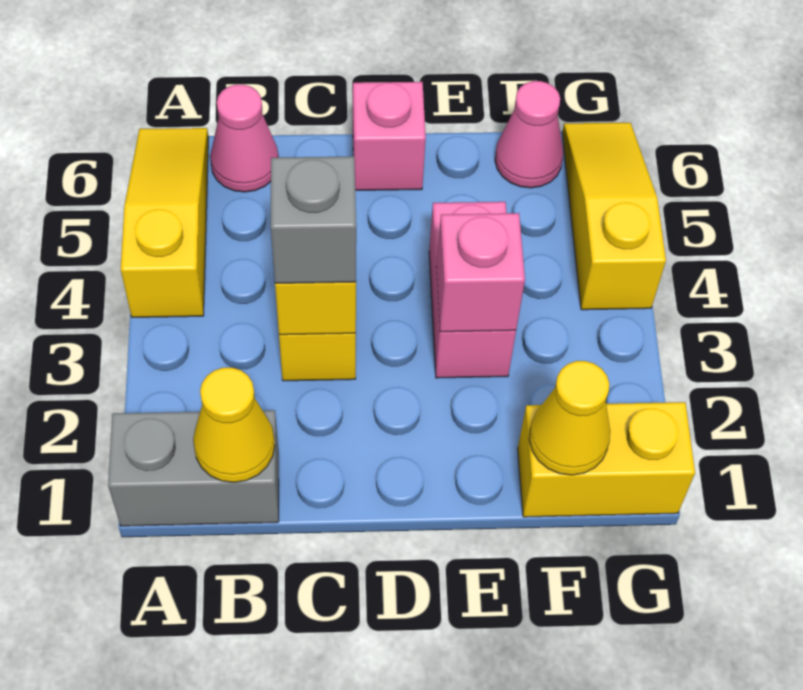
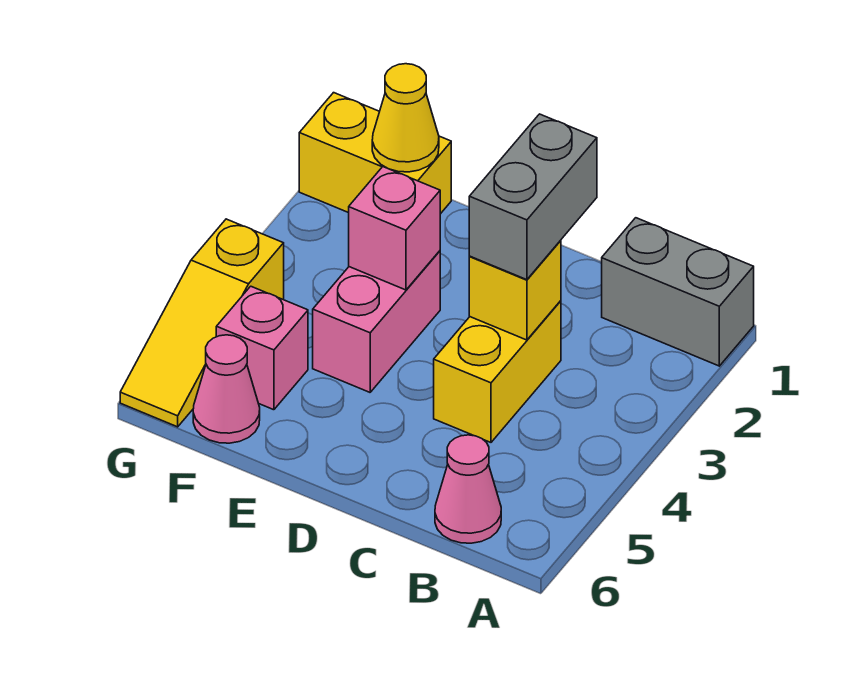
yellow 1x3 slope [121,128,208,317] -> none
yellow 1x1 cone [193,368,275,482] -> none
grey 1x1 brick [271,156,356,283] -> grey 1x2 brick [469,114,597,280]
pink 1x1 brick [353,82,426,190] -> pink 1x1 brick moved to [216,286,308,410]

